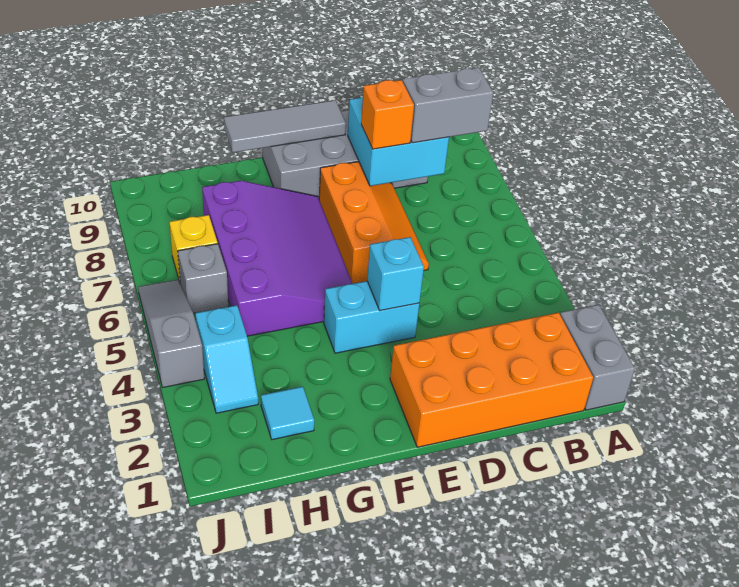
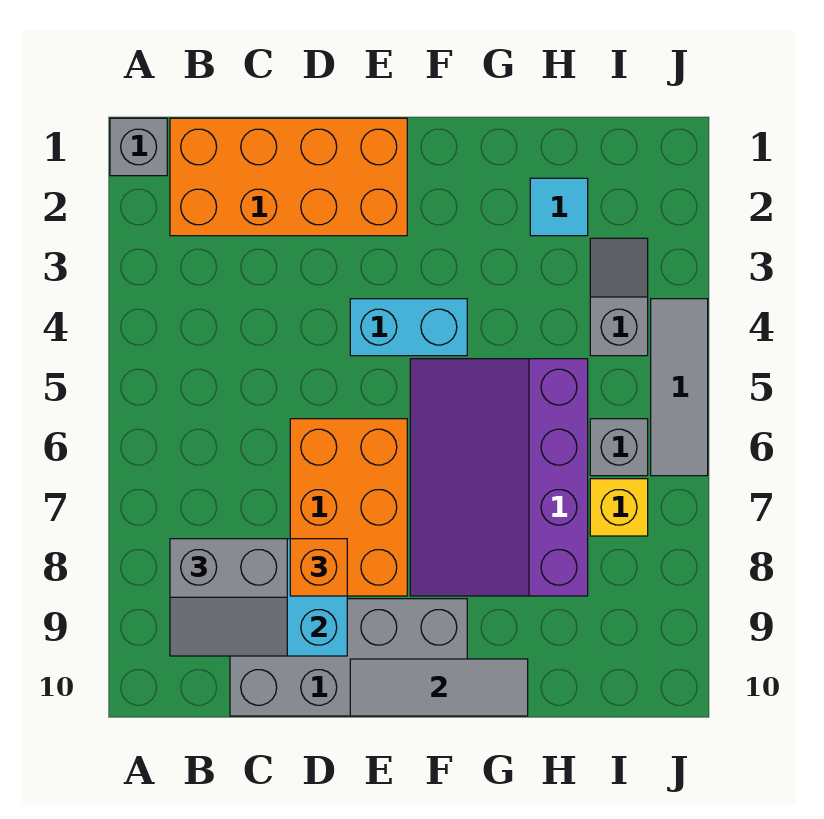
grey 1x2 brick [560,305,635,410] -> grey 1x1 brick [110,118,167,176]
orange 2x3 slope [319,162,429,284] -> orange 2x3 brick [290,419,407,596]
cyan 1x1 brick [367,237,424,311] -> none
cyan 1x2 slope [195,305,258,413] -> grey 1x2 slope [590,238,648,356]
grey 1x3 slope [138,280,204,388] -> grey 1x3 tile [651,299,708,476]

